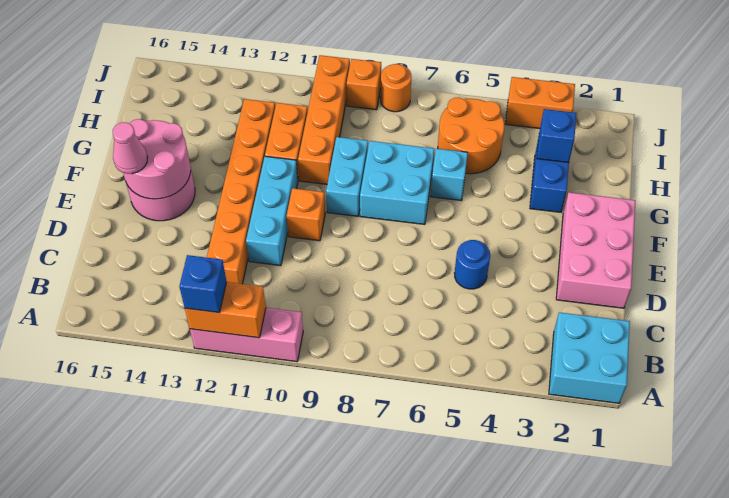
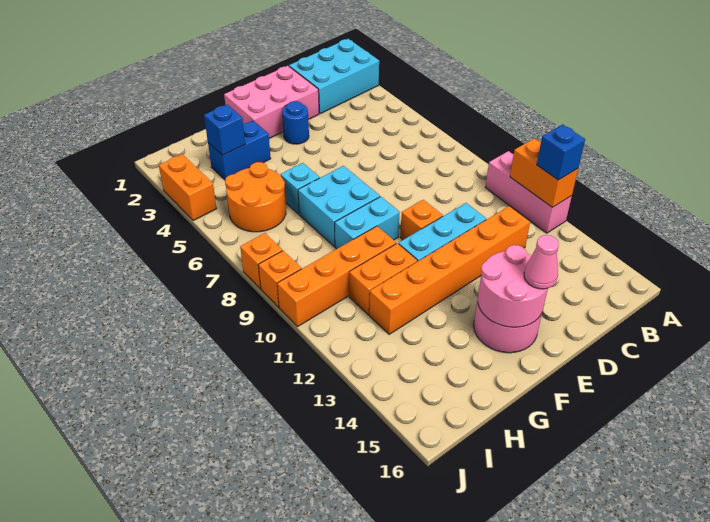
cyan 2x2 brick [549,312,630,403] -> cyan 2x3 brick [289,39,379,114]
blue 1x1 round brick [455,240,490,289] -> blue 1x1 round brick moved to [282,101,309,144]
orange 1x1 round brick [380,64,411,112] -> orange 1x1 brick [240,233,282,289]

